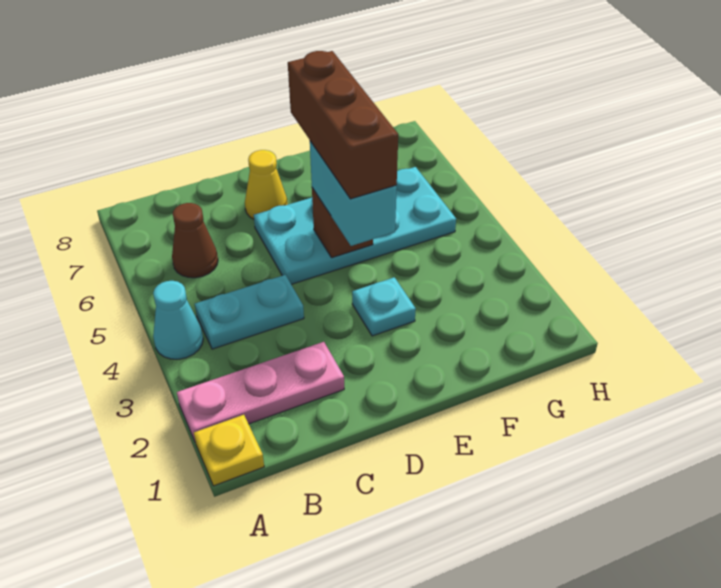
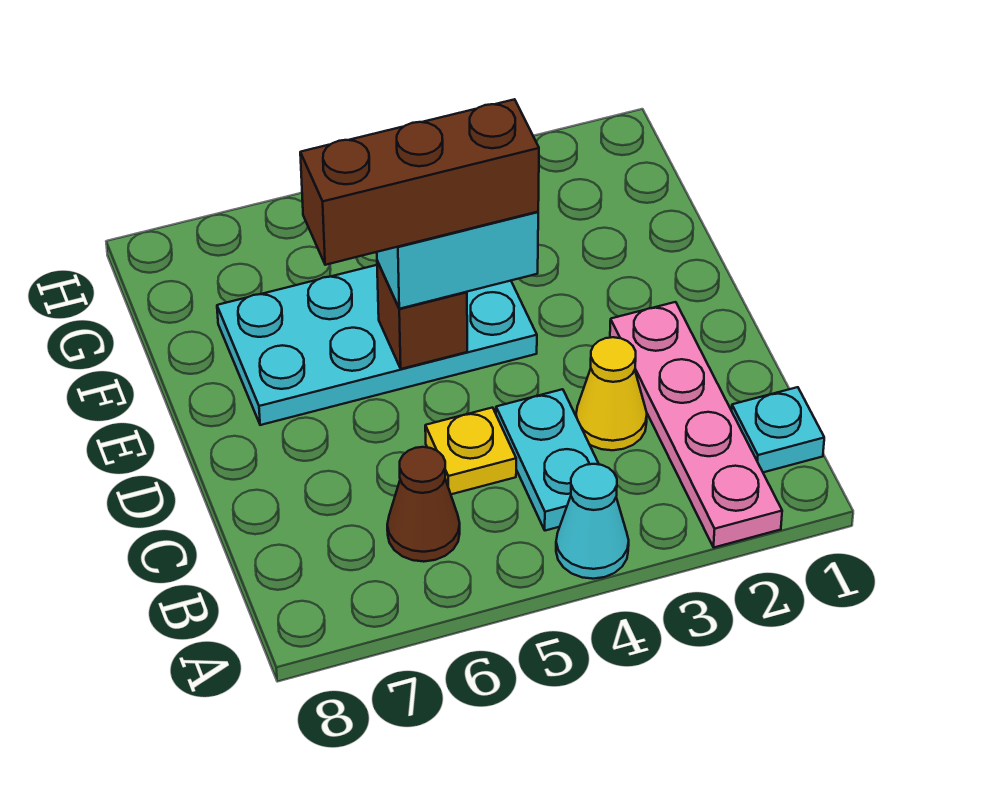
yellow 1x1 plate [194,415,264,486] -> yellow 1x1 plate moved to [425,408,516,494]
pink 1x3 plate [177,342,344,443] -> pink 1x4 plate [610,302,782,547]
cyan 2x4 plate [254,167,456,284] -> cyan 2x4 plate turned to [217,265,537,425]
yellow 1x1 cone [245,150,288,219] -> yellow 1x1 cone moved to [576,337,647,450]
cyan 1x1 plate [352,277,416,336] -> cyan 1x1 plate moved to [732,387,824,472]

